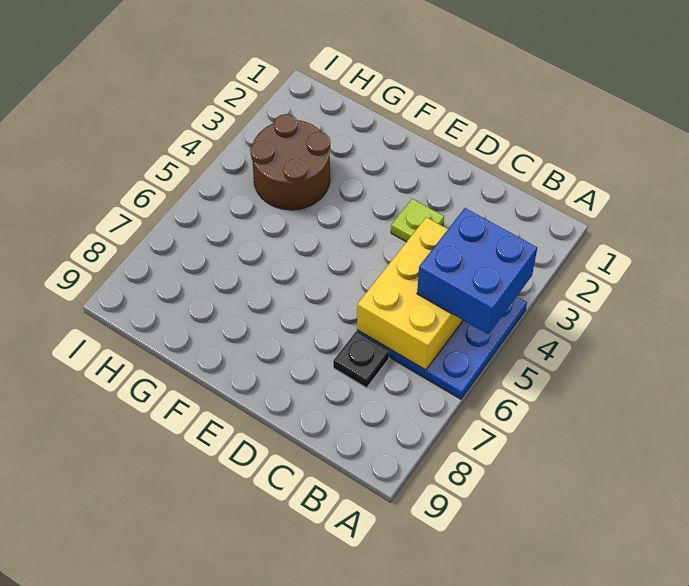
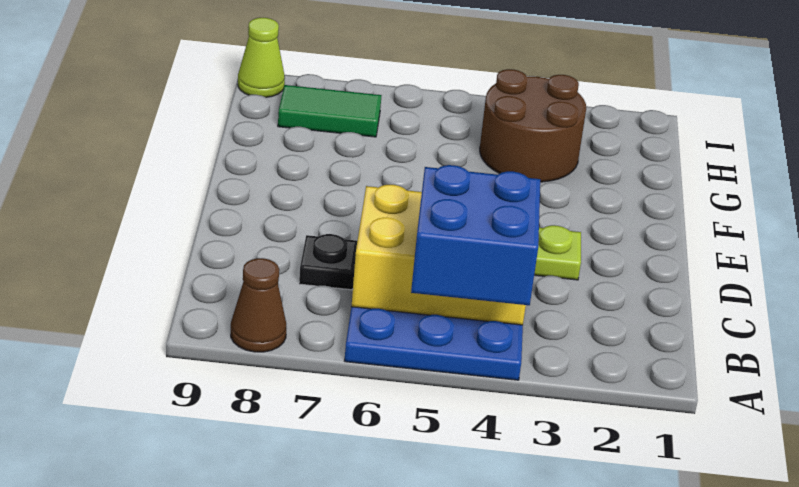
none -> brown 1x1 cone [231,258,286,352]
none -> green 1x2 tile [278,85,381,137]
none -> lime 1x1 cone [238,18,285,97]

